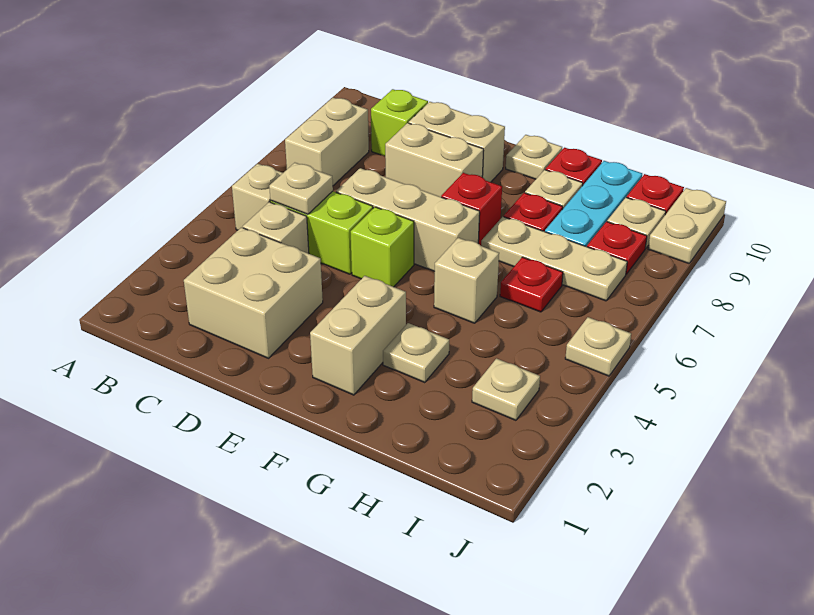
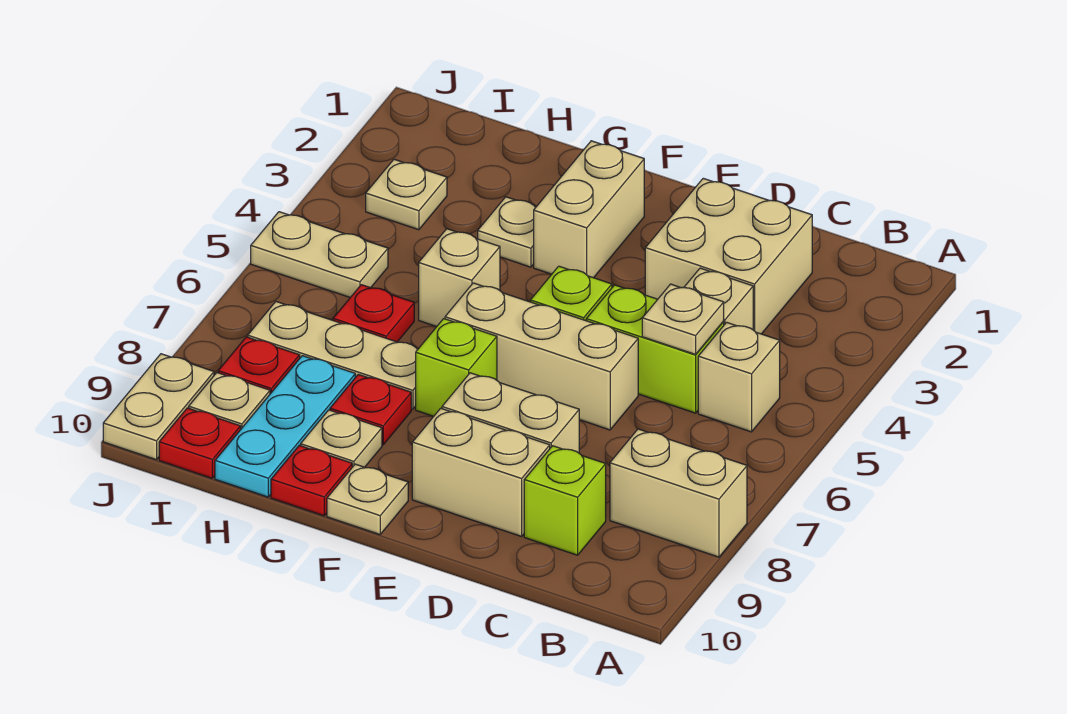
tan 1x2 brick [285,98,369,186] -> tan 1x2 brick turned to [610,429,747,557]
red 1x1 brick [441,173,502,246] -> lime 1x1 brick [416,319,497,416]
tan 1x1 plate [565,317,631,376] -> tan 1x2 plate [251,212,388,297]

